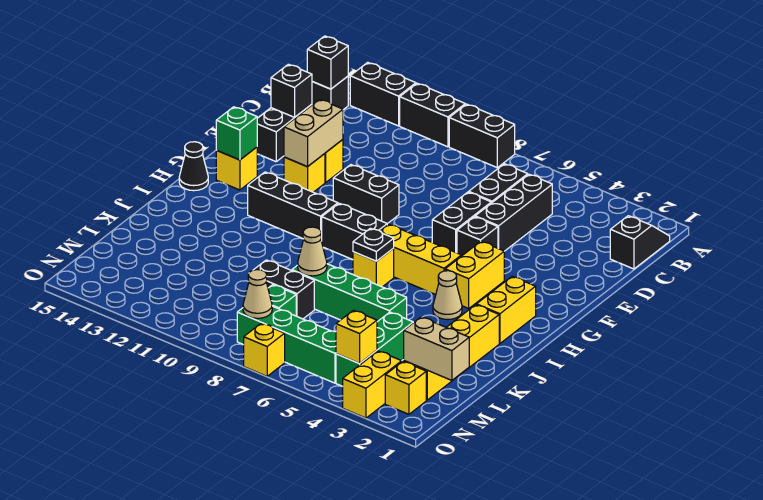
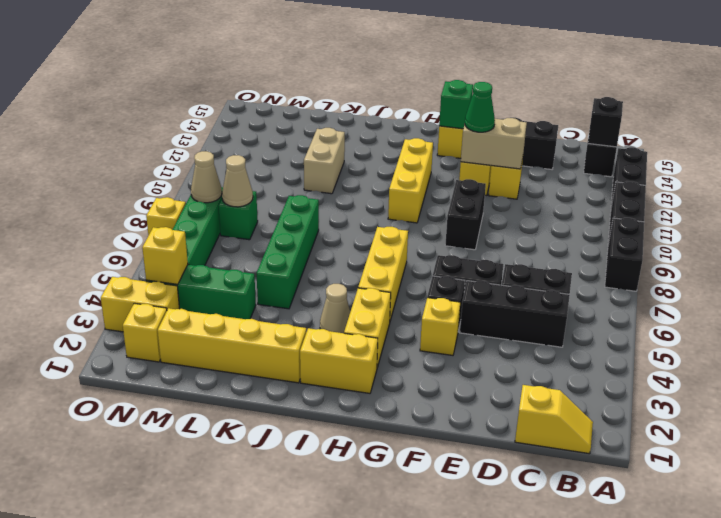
black 1x2 slope [610,216,670,269] -> yellow 1x2 slope [515,385,593,454]
black 1x1 brick [271,64,312,118] -> none
none -> green 1x1 cone [465,82,495,132]
yellow 1x2 brick [445,241,504,308] -> yellow 1x2 brick turned to [344,288,391,367]
black 1x2 brick [322,203,387,260] -> none
black 1x3 brick [248,172,338,241] -> yellow 1x3 brick [388,138,433,223]
black 1x1 cone [179,142,208,191] -> none
yellow 1x1 brick [353,248,394,287] -> yellow 1x1 brick moved to [420,298,460,355]
black 1x1 plate [353,228,394,261] -> none
tan 1x1 cone [298,227,327,276] -> tan 1x1 cone moved to [222,155,253,207]
black 1x2 brick [254,260,314,319] -> none
tan 1x2 brick [404,317,469,380] -> tan 1x2 brick moved to [304,128,345,194]

